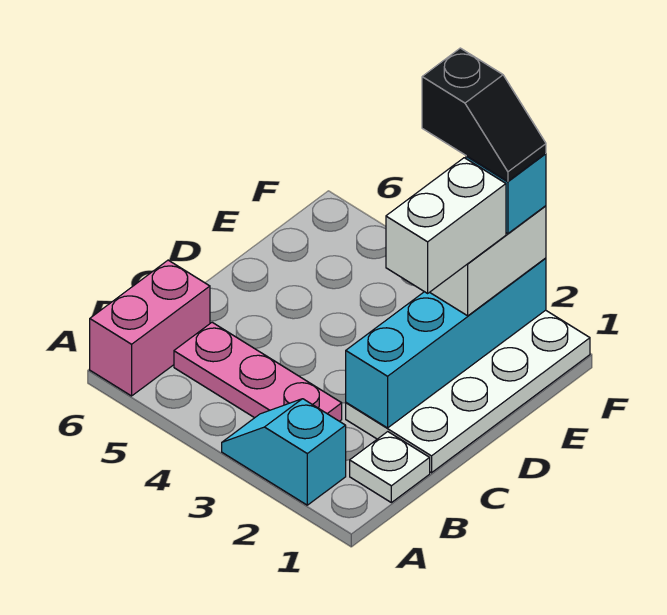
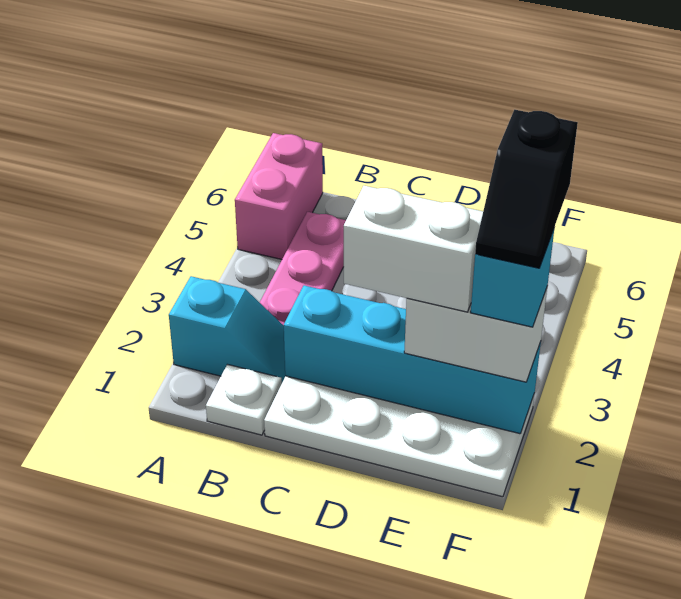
cyan 1x2 slope [222,399,346,505] -> cyan 1x2 slope turned to [169,276,285,382]
pink 1x2 brick [90,260,210,396] -> pink 1x2 brick turned to [235,133,323,259]

